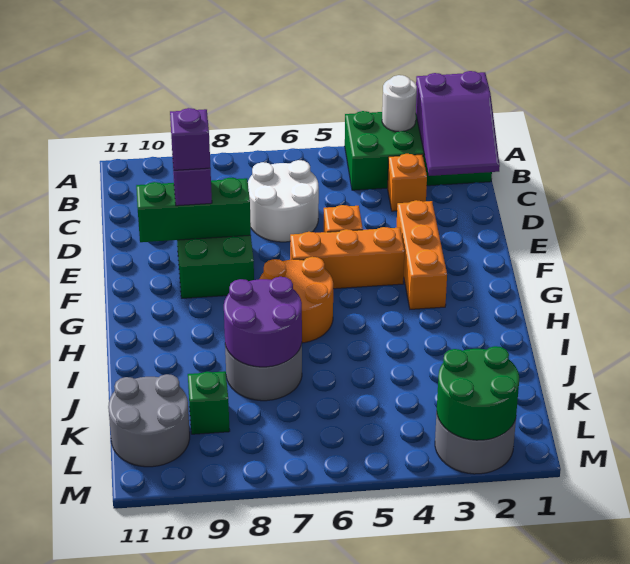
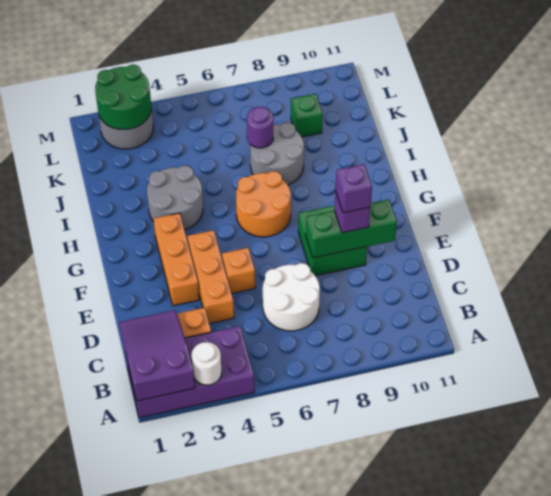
green 2x4 brick [345,111,492,190] -> purple 2x4 brick [126,326,254,418]
orange 1x3 brick [290,227,404,289] -> orange 1x3 brick turned to [187,230,234,323]
purple 2x2 round brick [224,277,302,367] -> purple 1x1 round brick [247,107,273,148]
grey 2x2 round brick [108,374,190,467] -> grey 2x2 round brick moved to [147,166,203,230]

